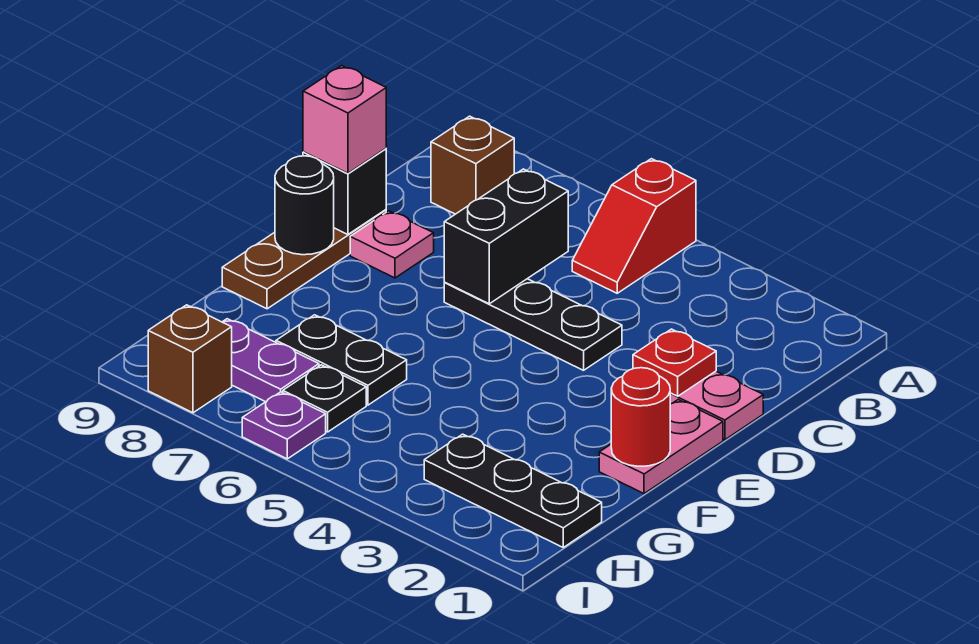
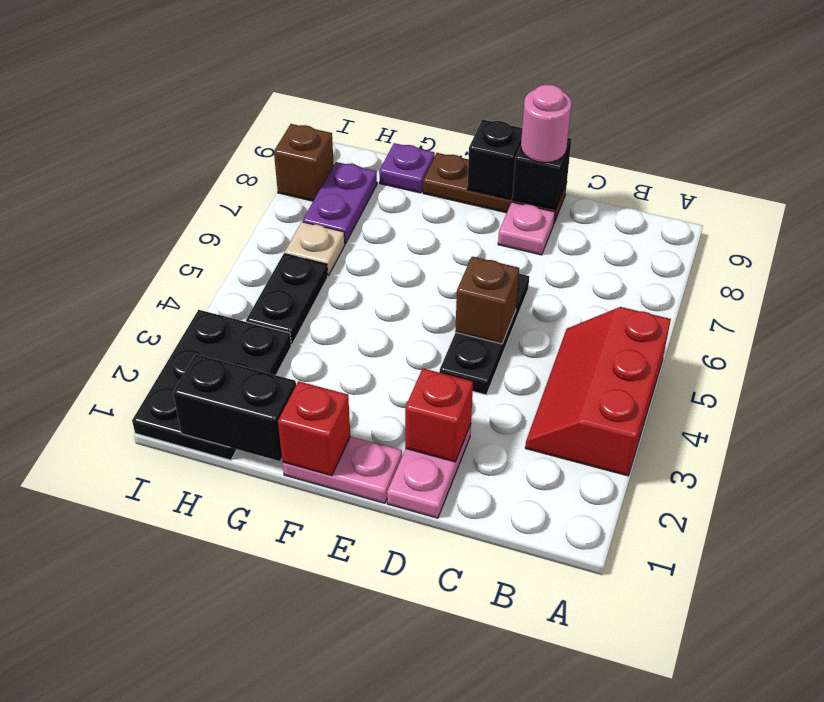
red 1x2 slope [572,159,696,293] -> red 2x3 slope [525,307,671,476]
brown 1x1 brick [431,116,514,214] -> brown 1x1 brick moved to [455,257,519,344]
black 1x2 brick [444,169,568,304] -> black 1x2 brick moved to [173,354,296,461]
red 1x1 plate [633,329,716,396] -> red 1x1 brick [405,369,473,462]
pink 1x1 brick [303,66,386,173] -> pink 1x1 round brick [521,85,571,163]
black 1x1 round brick [275,156,334,255] -> black 1x1 brick [467,119,522,199]
red 1x1 round brick [611,368,670,466] -> red 1x1 brick [278,381,350,476]
black 1x2 plate [276,315,407,405] -> black 1x2 plate moved to [246,254,328,345]
black 1x3 plate [424,434,602,547] -> black 2x3 plate [132,310,291,460]
black 1x1 plate [283,365,366,432] -> tan 1x1 plate [285,222,345,276]
purple 1x1 plate [242,392,326,459] -> purple 1x1 plate moved to [379,143,435,193]

